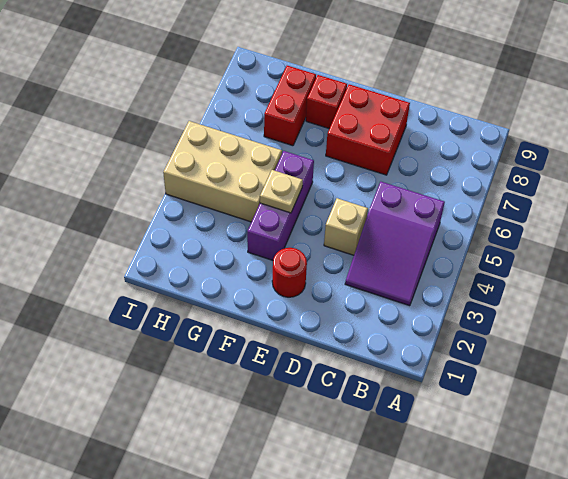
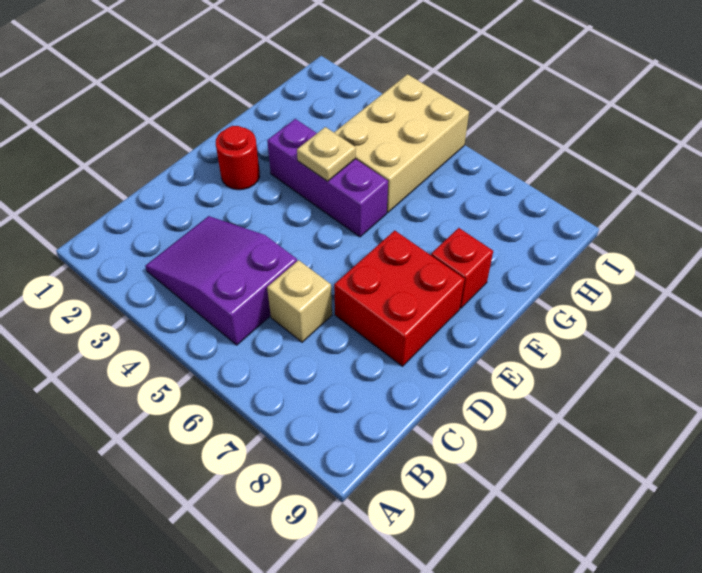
tan 1x1 brick [324,198,368,255] -> tan 1x1 brick moved to [267,260,332,342]
red 1x2 brick [264,66,316,146] -> none

